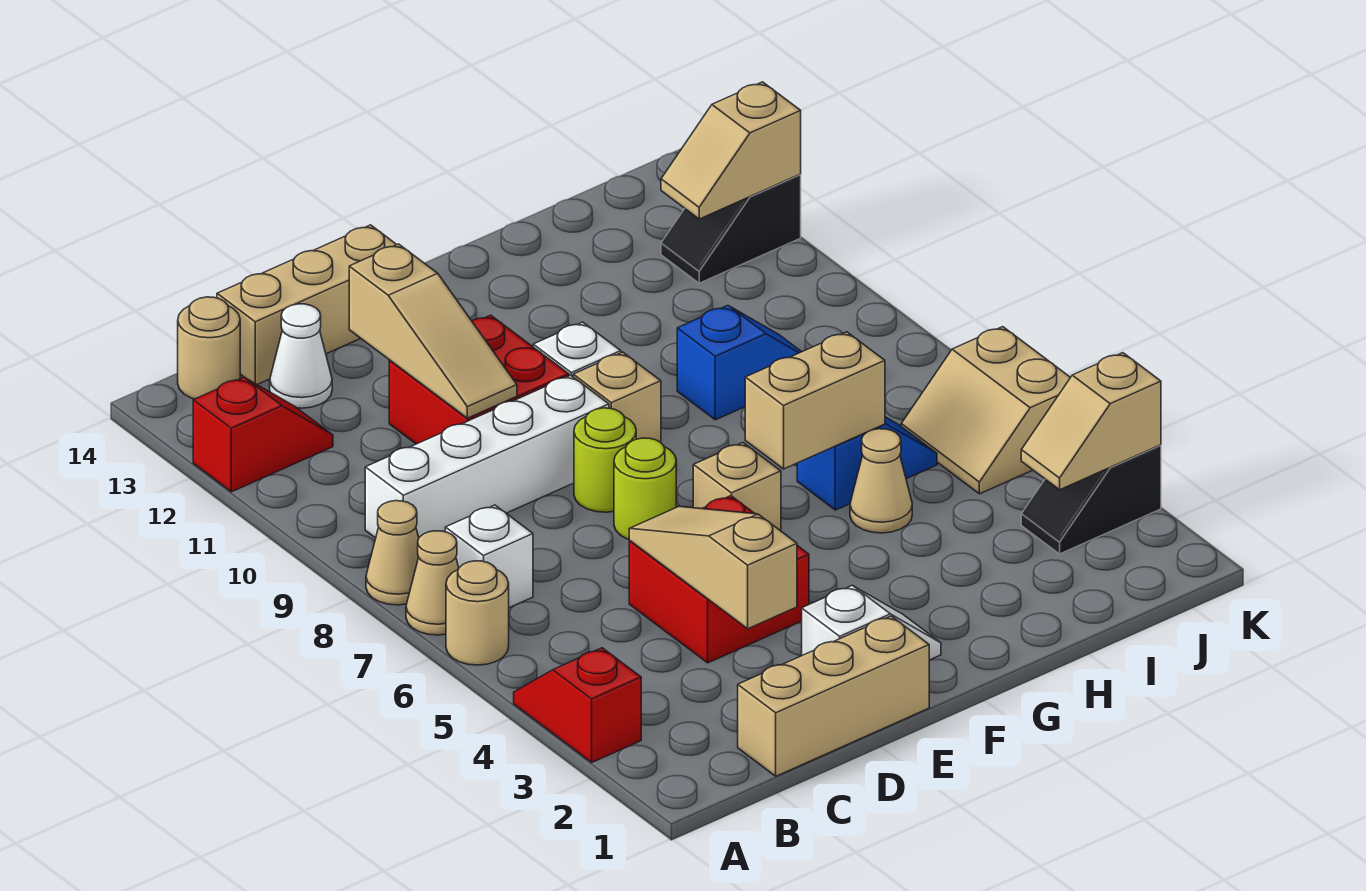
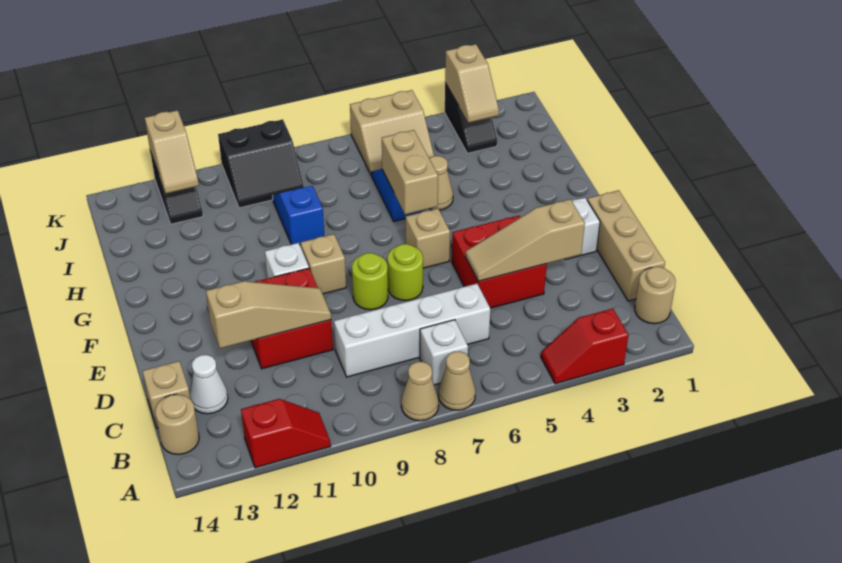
tan 1x1 round brick [446,561,509,665] -> tan 1x1 round brick moved to [635,267,676,324]
red 1x2 slope [193,377,333,492] -> red 1x2 slope turned to [241,399,331,468]
white 1x4 brick [365,375,609,538] -> white 1x4 brick turned to [334,284,490,377]
tan 1x3 brick [217,225,397,384] -> tan 1x1 brick [142,361,190,428]
none -> black 2x2 slope [218,119,304,208]

